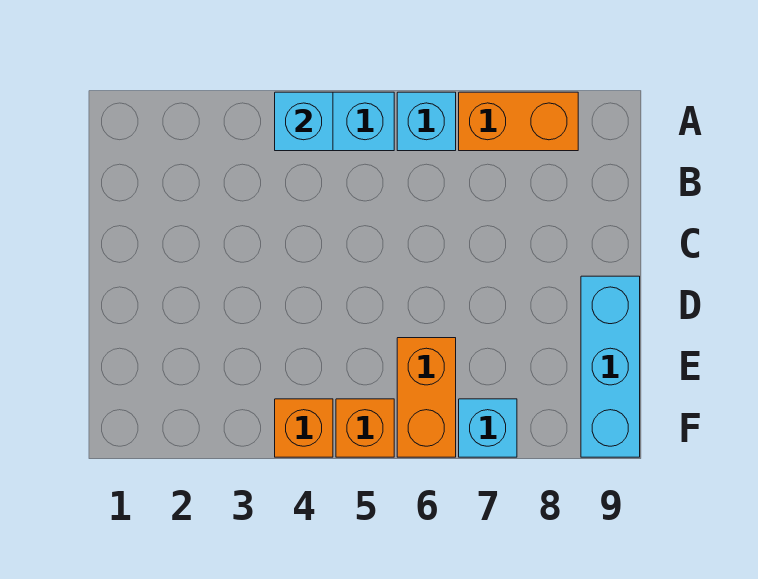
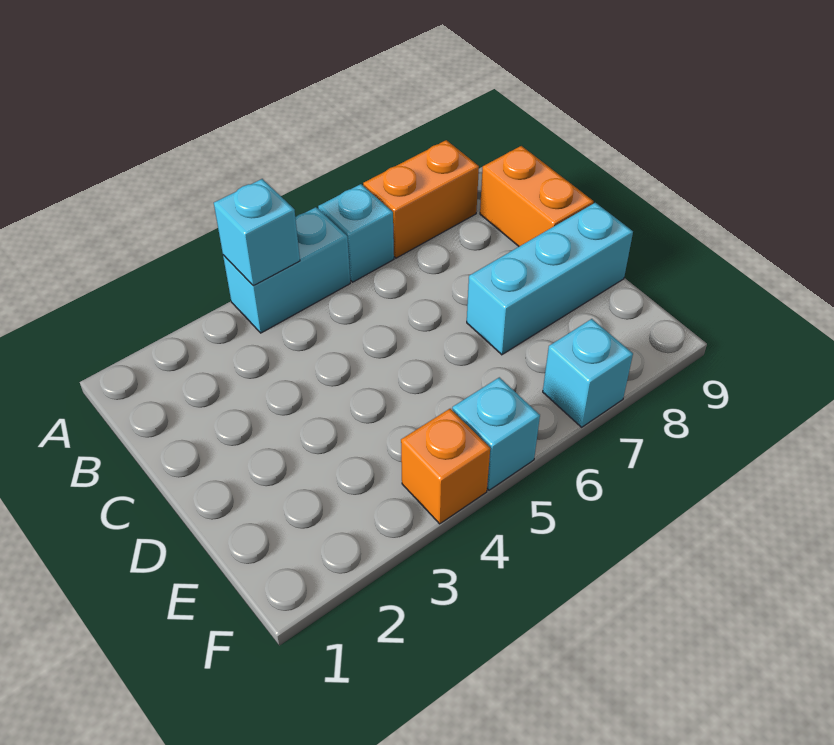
cyan 1x3 brick [581,276,640,457] -> cyan 1x3 brick turned to [467,203,633,355]
orange 1x2 brick [397,338,456,457] -> orange 1x2 brick moved to [480,146,593,246]
orange 1x1 brick [336,399,394,457] -> cyan 1x1 brick [452,377,540,490]

